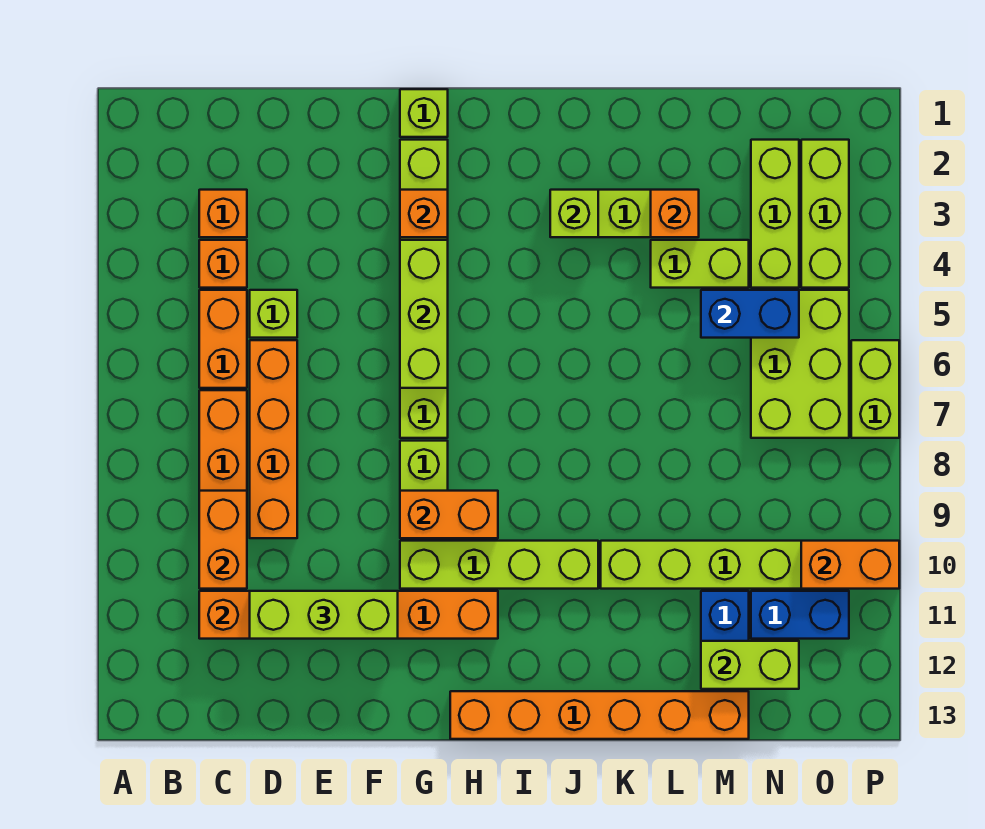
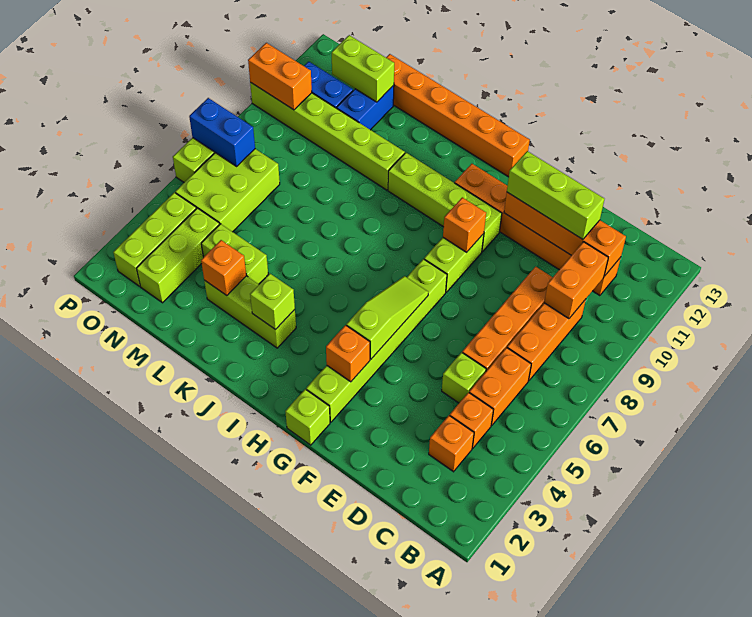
lime 1x3 brick [400,240,448,388] -> lime 1x3 slope [346,276,428,359]
orange 1x2 brick [400,491,498,538] -> orange 1x1 brick [443,197,486,253]
blue 1x2 brick [701,290,799,338] -> blue 1x2 brick moved to [189,98,255,166]

